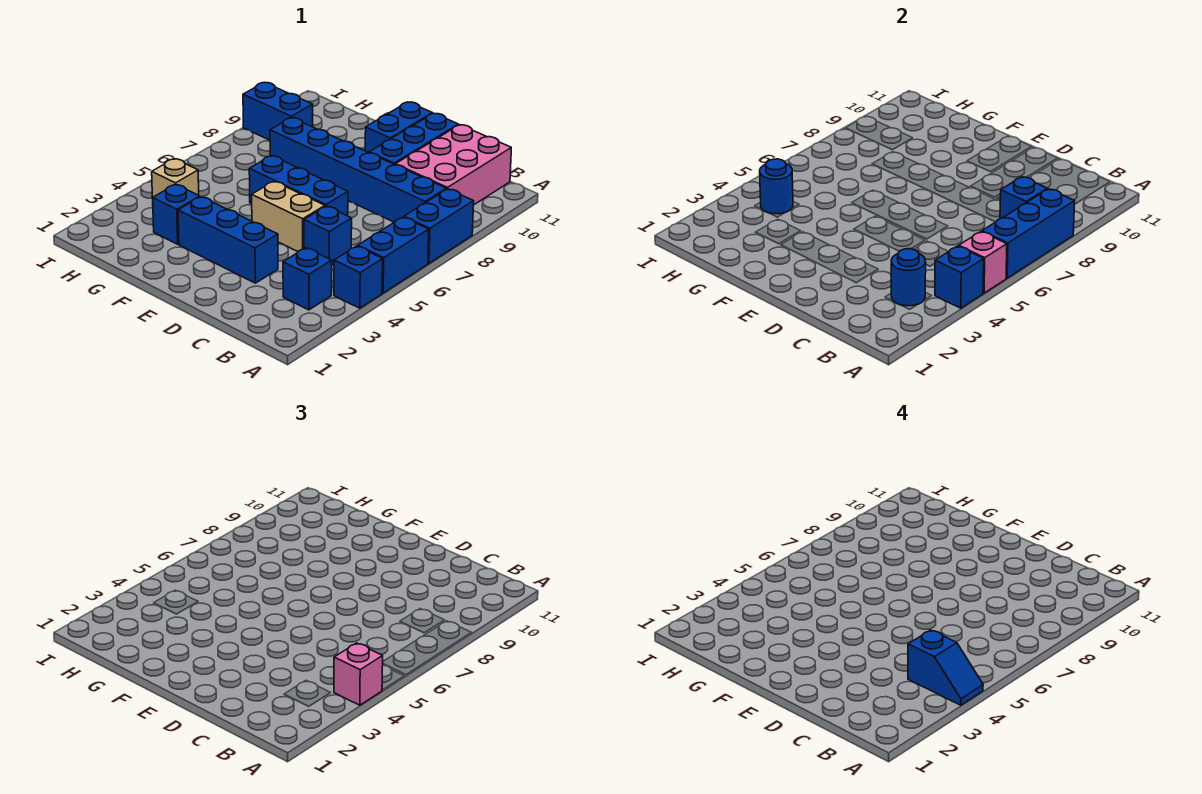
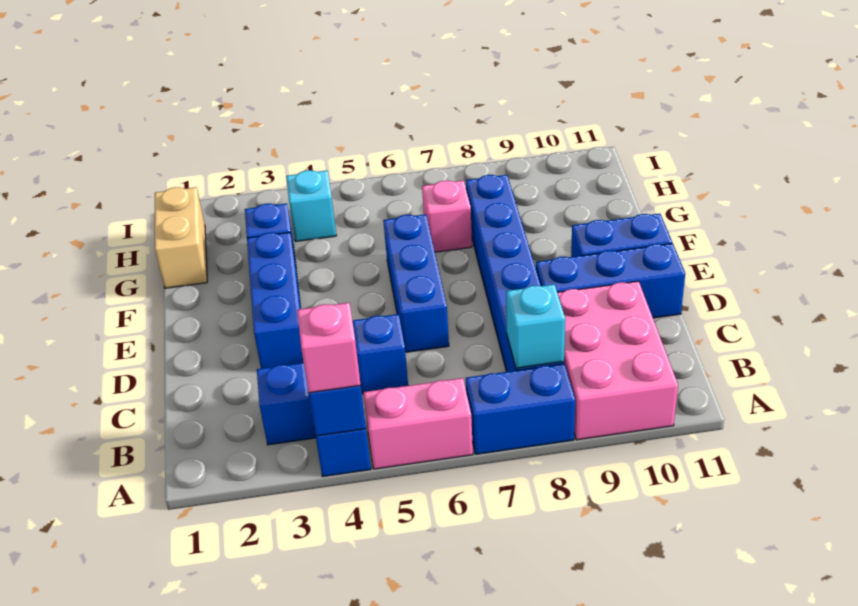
blue 1x2 slope [908,630,983,705] -> none
blue 1x2 brick [358,217,429,293] -> pink 1x2 brick [363,378,473,469]
pink 1x1 brick [959,232,1007,293] -> pink 1x1 brick moved to [422,180,472,252]
blue 1x3 brick [982,189,1075,278] -> none
blue 1x1 round brick [891,249,926,306] -> none
blue 1x1 brick [1000,177,1047,219] -> cyan 1x1 brick [506,284,565,368]
pink 2x3 brick [395,125,511,205] -> pink 2x3 brick turned to [557,281,678,440]
tan 1x2 brick [252,181,325,251] -> tan 1x2 brick moved to [155,187,207,288]
tan 1x1 brick [152,159,199,198] -> cyan 1x1 brick [286,170,336,241]
blue 1x1 round brick [760,159,793,214] -> none
blue 1x2 brick [243,83,313,140] -> none

